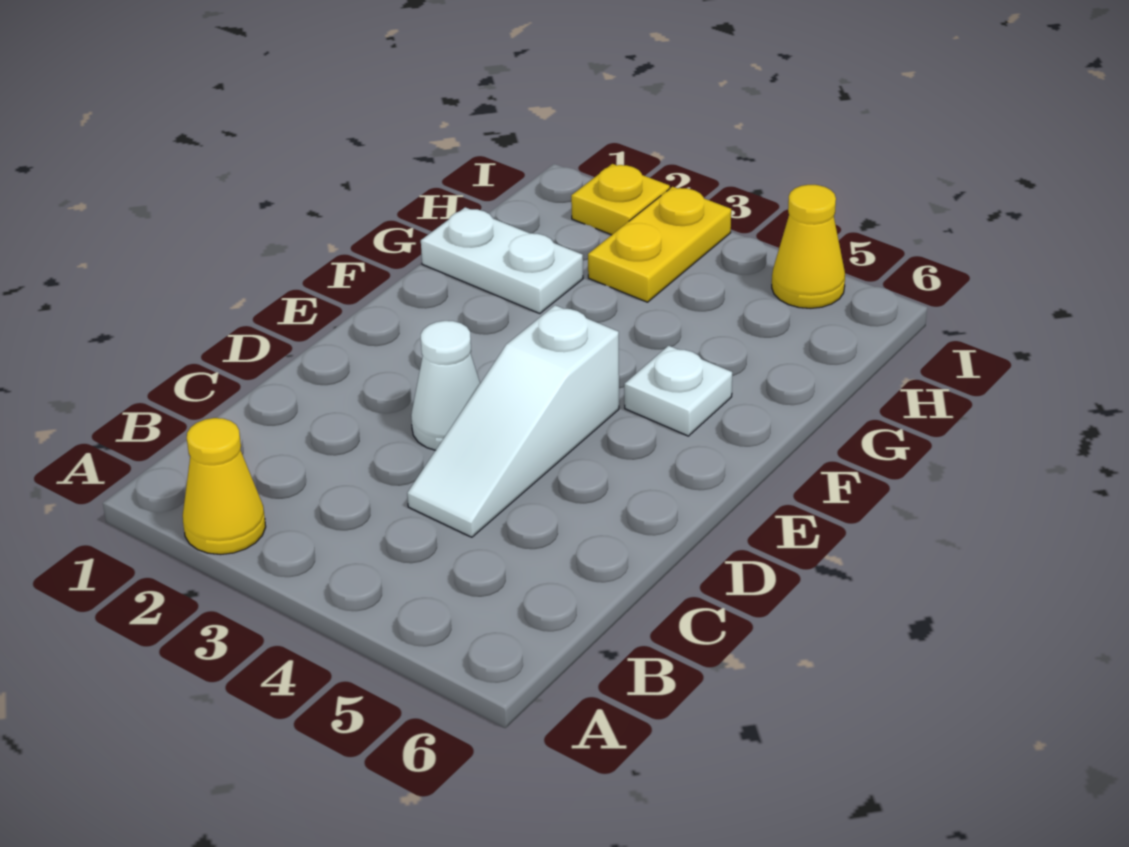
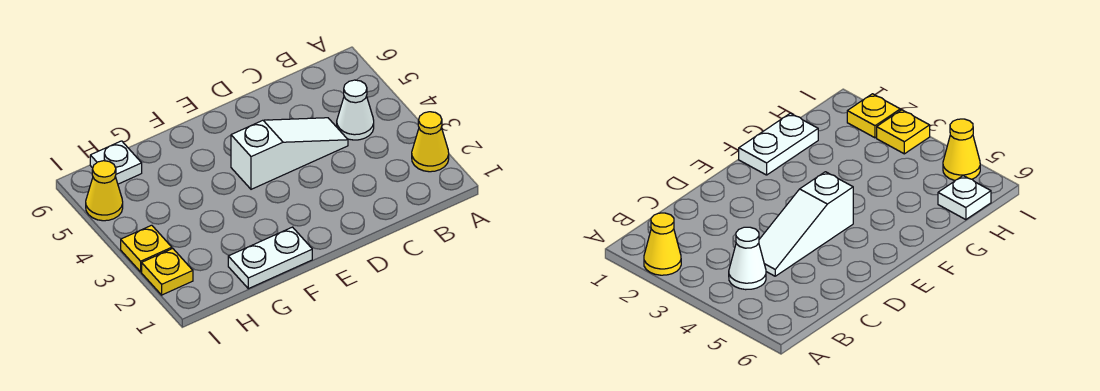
white 1x1 cone [411,321,480,450] -> white 1x1 cone moved to [337,80,374,140]
white 1x1 plate [624,346,732,436] -> white 1x1 plate moved to [90,141,142,184]
white 1x2 plate [421,207,583,314] -> white 1x2 plate turned to [228,227,312,289]
yellow 1x2 plate [588,187,731,302] -> yellow 1x1 plate [121,225,172,272]

